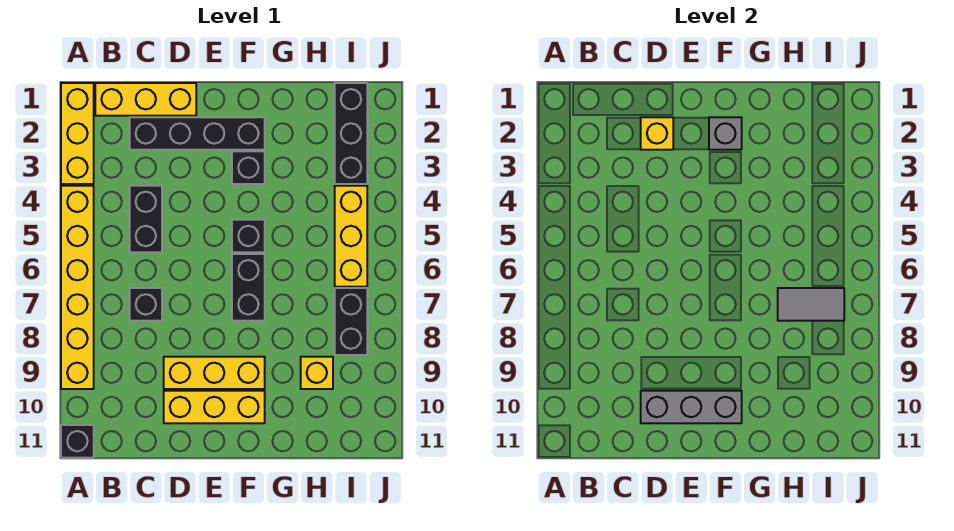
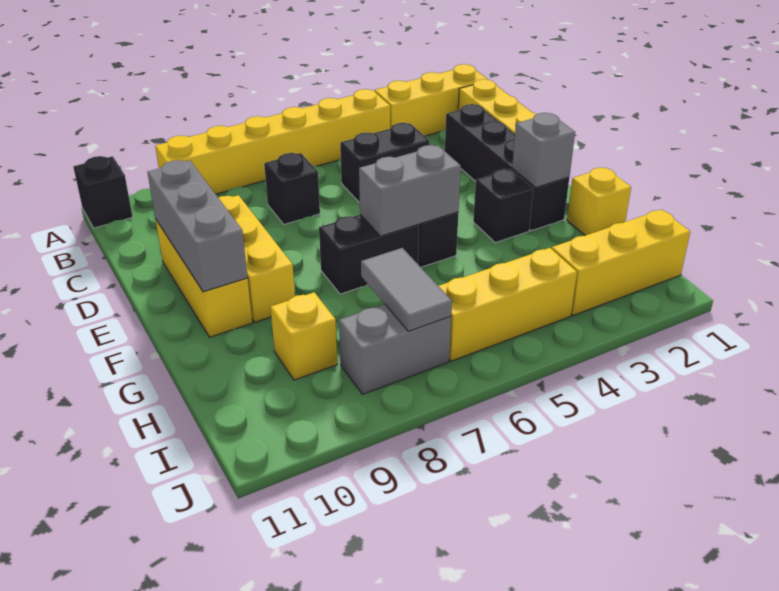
yellow 1x1 brick [641,117,673,150] -> yellow 1x1 brick moved to [567,168,631,236]
none -> grey 1x2 brick [359,145,461,236]
black 1x3 brick [335,83,367,184] -> yellow 1x3 brick [552,210,690,315]
black 1x2 brick [335,288,367,355] -> grey 1x2 brick [339,304,451,394]

